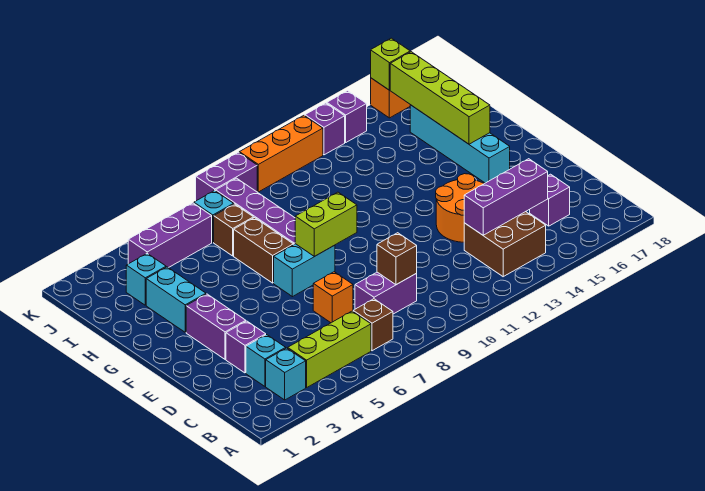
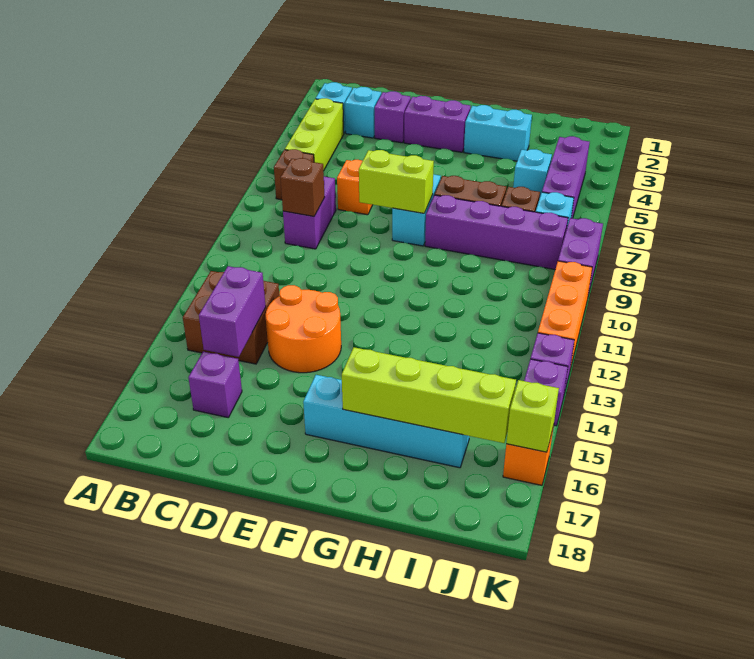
purple 1x3 brick [464,159,548,235] -> purple 1x2 brick [199,266,266,357]
lime 1x2 brick [295,192,357,256] -> lime 1x2 brick turned to [359,150,434,213]
cyan 1x1 brick [126,254,166,305] -> cyan 1x1 brick moved to [513,149,552,199]

